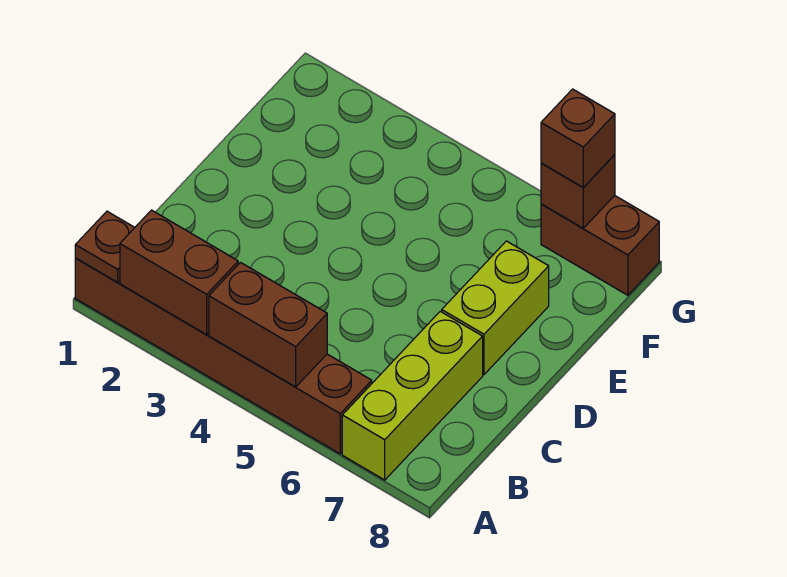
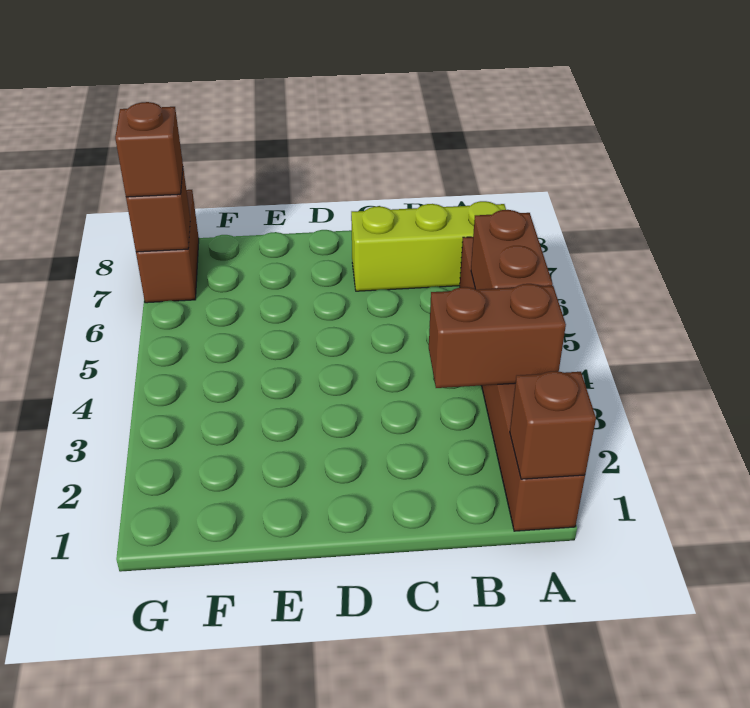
brown 1x1 plate [75,211,135,283] -> brown 1x1 brick [510,371,596,479]
brown 1x2 brick [120,210,238,335] -> brown 1x2 brick turned to [429,284,566,388]
lime 1x2 brick [442,241,549,375] -> none

